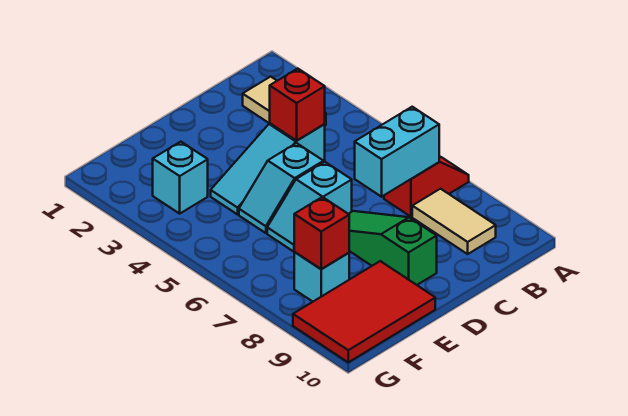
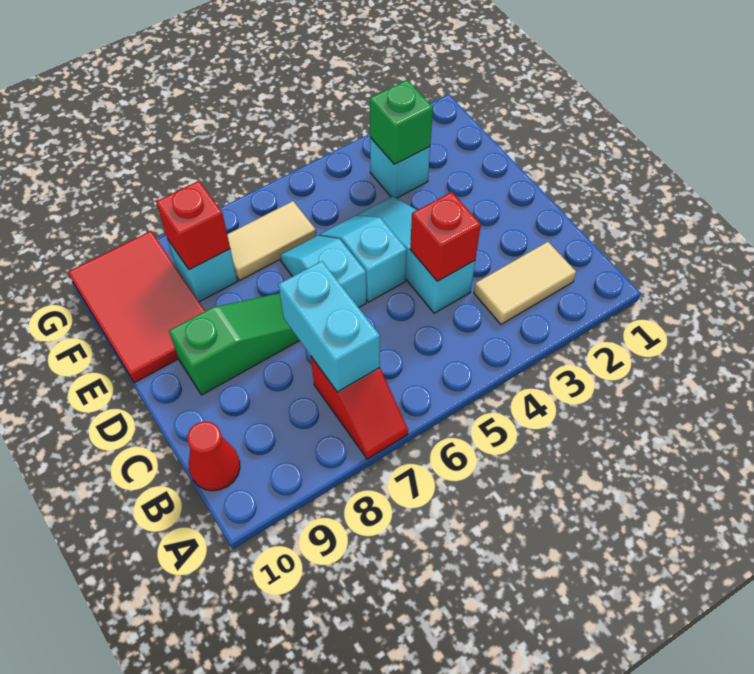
tan 1x2 tile [412,189,496,254] -> tan 1x2 tile moved to [227,201,316,280]
none -> red 1x1 cone [187,422,240,491]
none -> green 1x1 brick [370,80,433,164]

